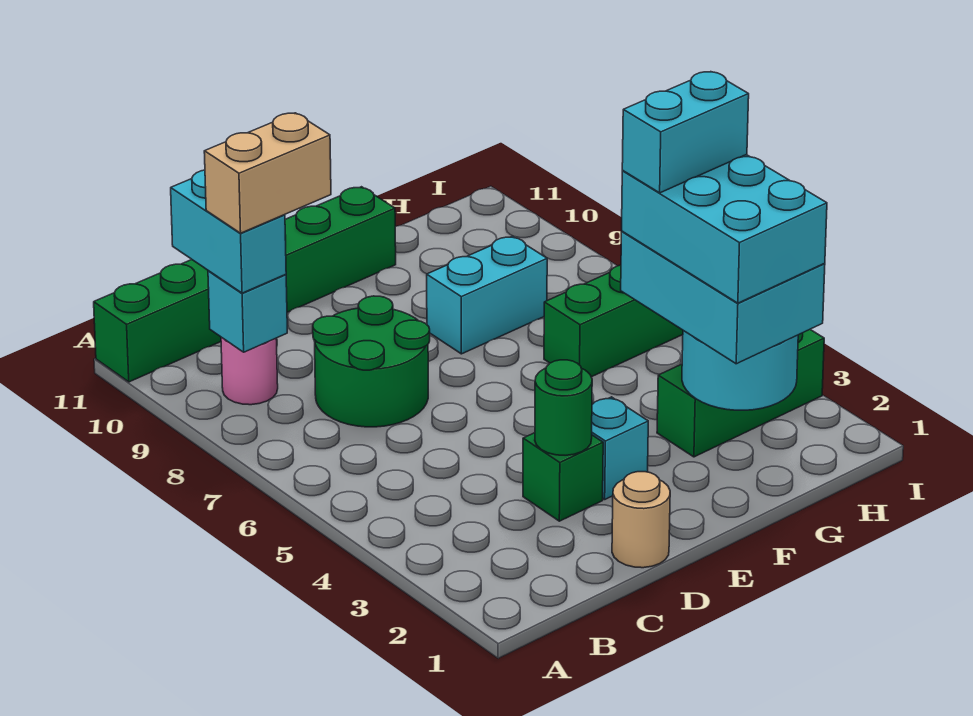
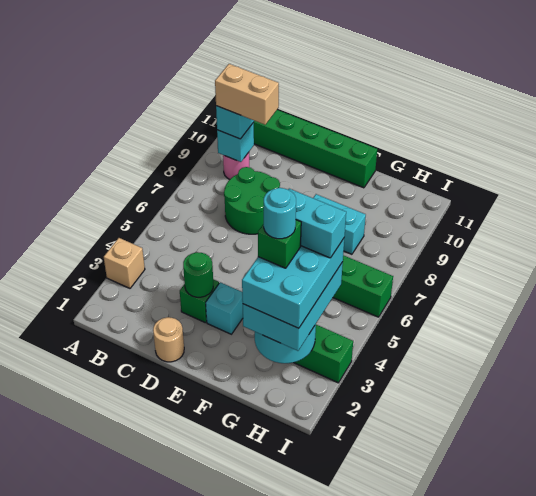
none -> tan 1x1 brick [104,238,145,288]
none -> green 1x1 brick [258,220,301,268]
none -> cyan 1x1 round brick [264,188,296,239]

